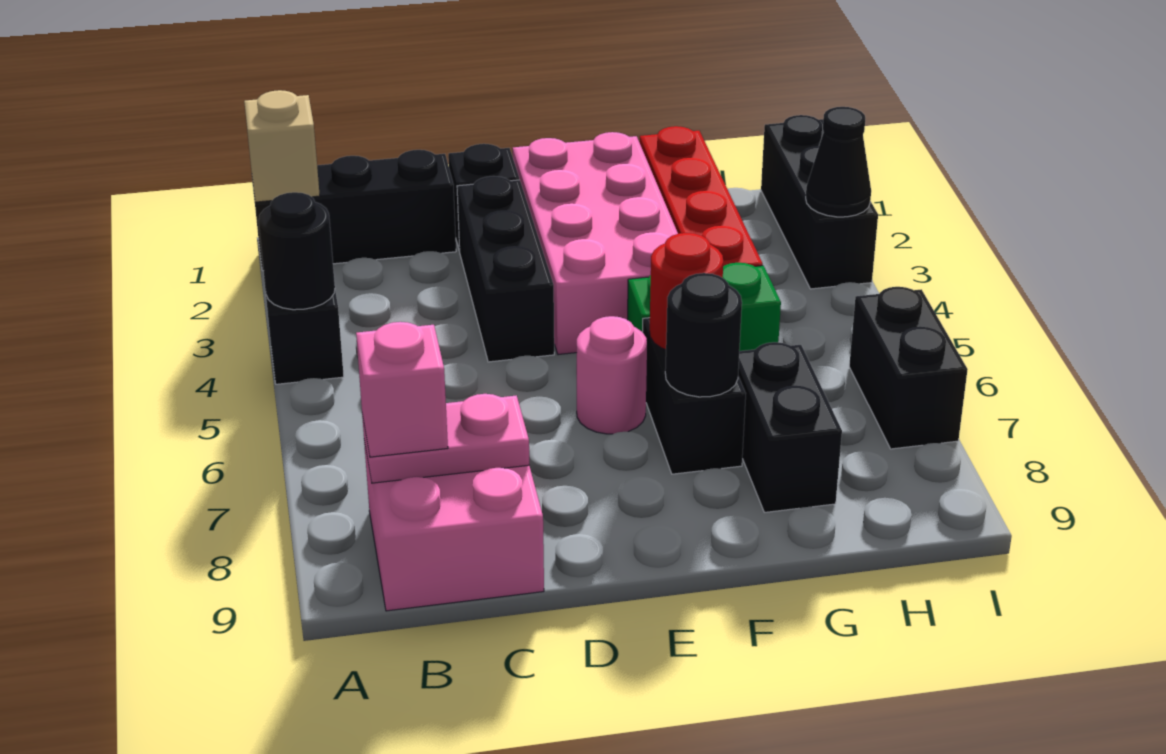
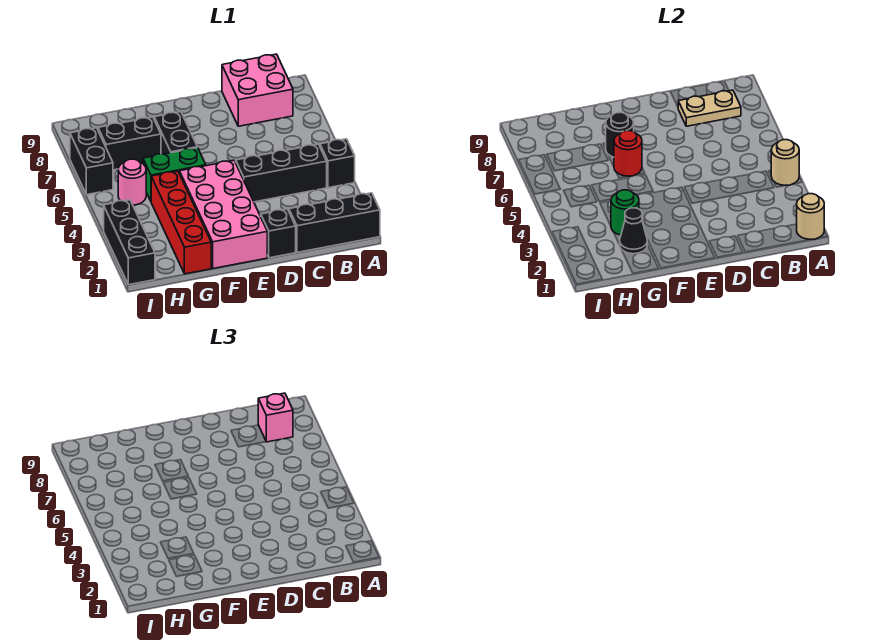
tan 1x1 brick [244,90,320,202] -> tan 1x1 round brick [797,194,824,240]
black 1x1 round brick [259,192,335,310] -> tan 1x1 round brick [771,140,799,185]
pink 1x2 plate [362,394,529,483] -> tan 1x2 plate [678,90,741,126]
black 1x3 brick [457,176,554,362] -> black 1x3 brick turned to [236,144,327,202]
pink 1x1 round brick [576,316,647,434] -> pink 1x1 round brick moved to [118,159,146,205]
none -> green 1x1 round brick [611,190,639,235]
black 1x2 brick [738,342,842,512] -> black 1x2 brick turned to [98,117,161,170]
black 1x1 cone [806,107,871,217] -> black 1x1 cone moved to [620,208,647,254]

